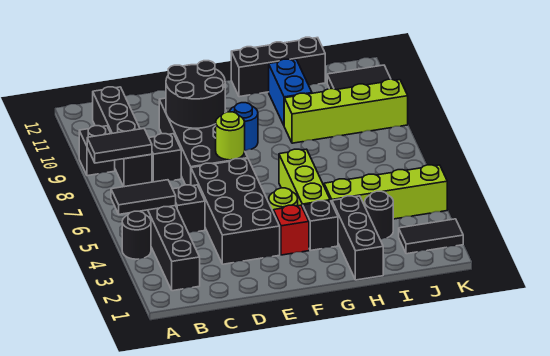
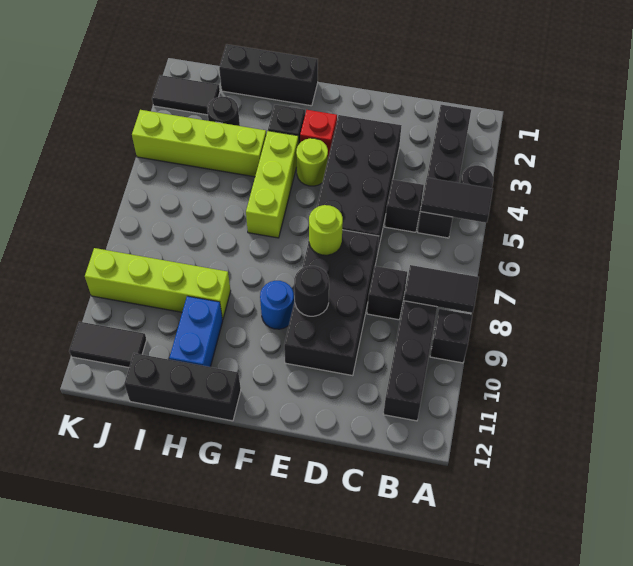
black 2x2 round brick [166,61,225,128] -> black 1x1 round brick [294,266,329,316]
black 1x3 brick [332,196,383,280] -> black 1x3 brick turned to [219,44,318,106]

